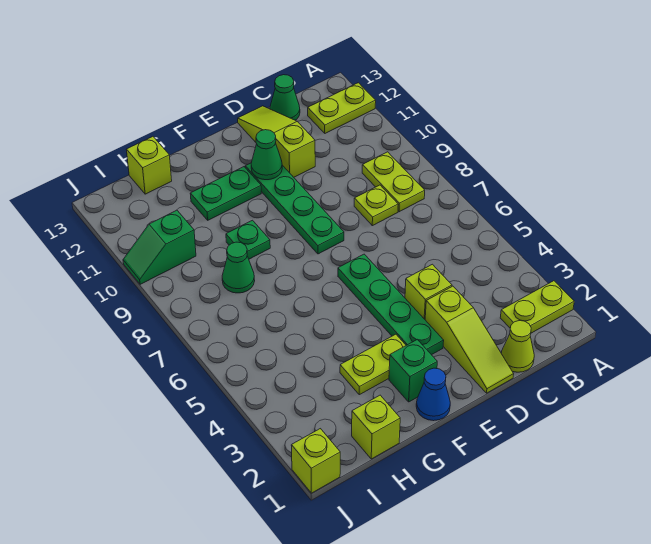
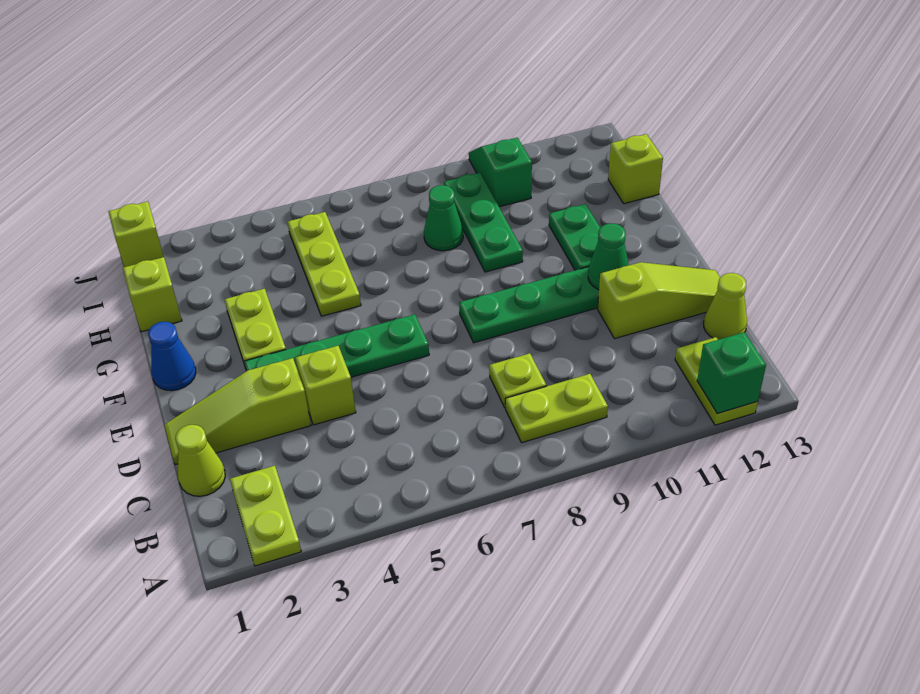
green 1x1 cone [270,75,300,120] -> lime 1x1 cone [704,273,747,340]
green 1x1 brick [389,339,437,402] -> green 1x1 brick moved to [697,332,766,414]
none -> lime 1x3 plate [288,212,361,316]
green 1x1 plate [226,220,270,259] -> green 1x3 plate [444,173,523,272]

